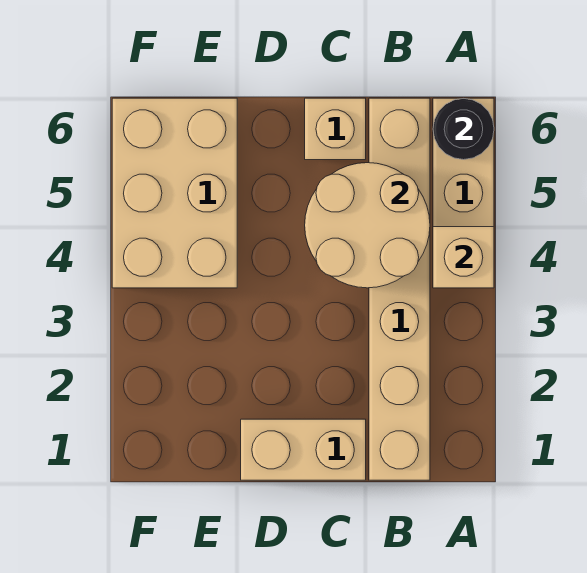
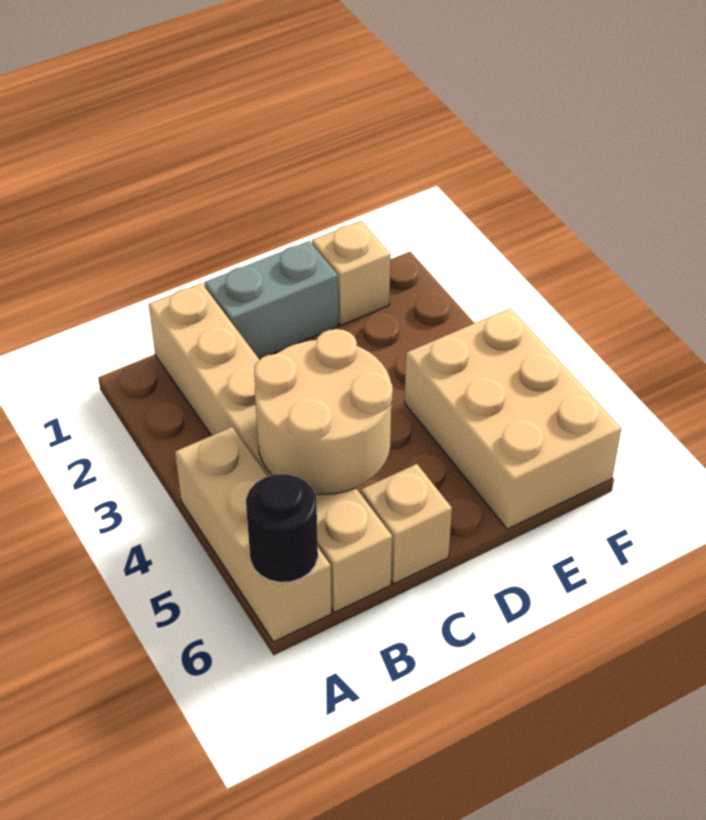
tan 1x1 brick [433,227,494,288] -> tan 1x1 brick moved to [312,221,391,325]
tan 1x2 brick [241,419,366,480] -> grey 1x2 brick [204,241,338,359]

